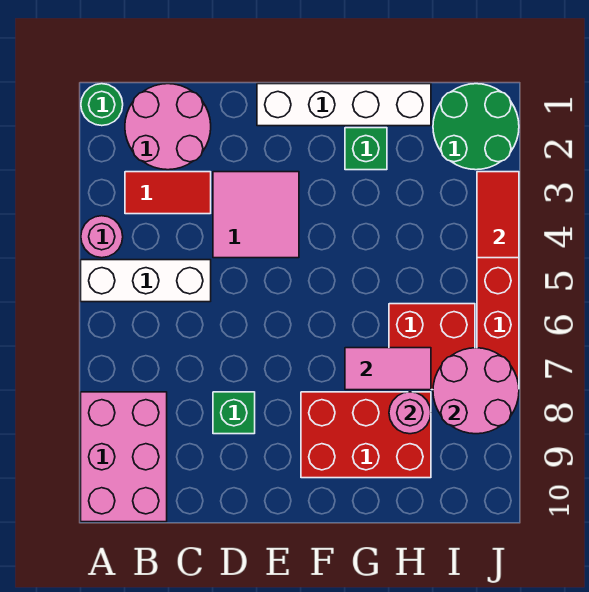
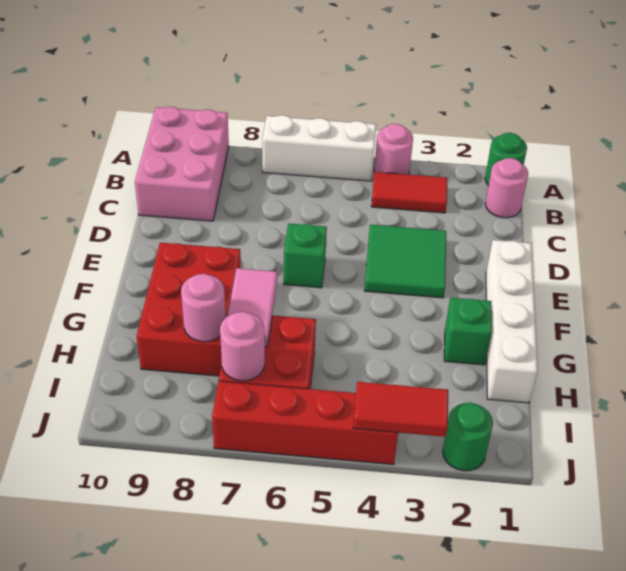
white 1x3 brick [81,260,211,302] -> white 1x3 brick turned to [262,115,376,181]
pink 2x3 brick [81,392,167,522] -> pink 2x3 brick turned to [135,107,229,221]
pink 2x2 round brick [125,84,211,170] -> pink 1x1 round brick [485,158,528,218]
red 1x2 tile [125,172,211,214] -> red 1x2 tile turned to [371,172,448,213]
pink 2x2 tile [213,172,299,258] -> green 2x2 tile [364,225,446,298]
green 1x1 brick [213,392,255,434] -> green 1x1 brick moved to [284,223,327,288]
green 2x2 round brick [433,84,519,170] -> green 1x1 round brick [442,403,493,471]
pink 2x2 round brick [433,348,519,434] -> pink 1x1 round brick [220,312,265,381]

